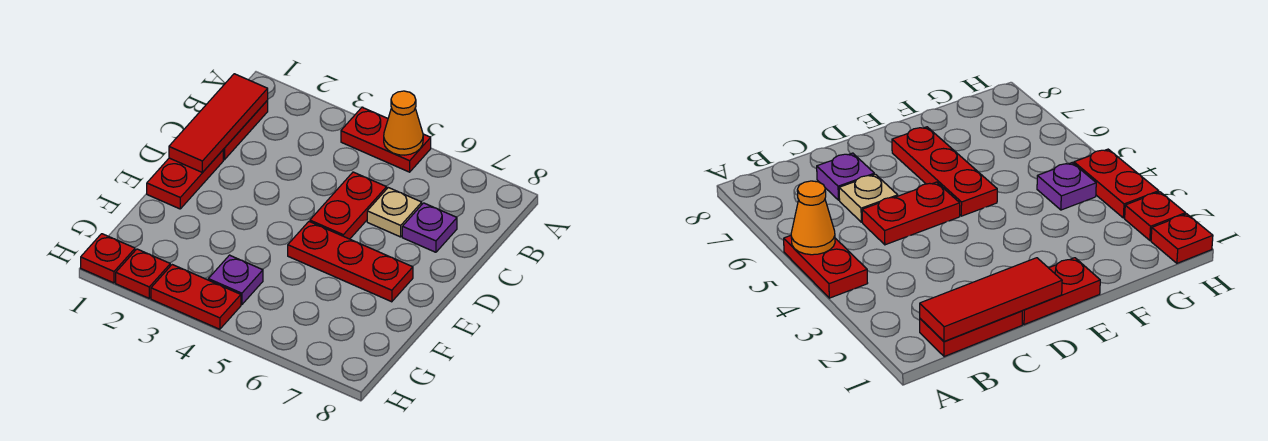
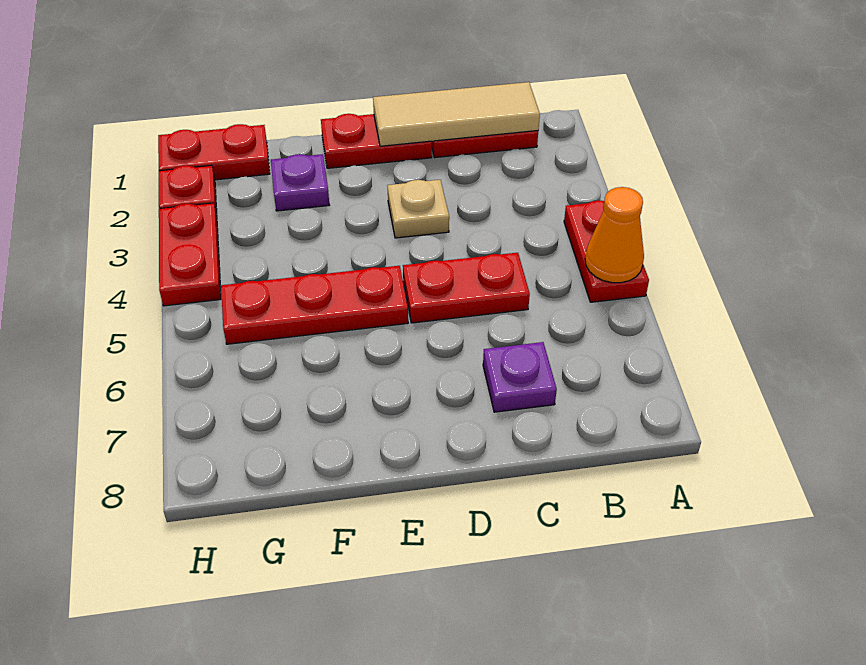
red 1x3 tile [169,74,268,173] -> tan 1x3 tile [373,82,540,146]
tan 1x1 plate [367,188,422,237] -> tan 1x1 plate moved to [387,180,449,238]
red 1x3 plate [288,222,413,302] -> red 1x3 plate turned to [221,266,408,344]
purple 1x1 plate [208,255,263,305] -> purple 1x1 plate moved to [271,154,329,211]
red 1x1 plate [81,234,135,283] -> red 1x2 plate [158,124,270,180]

